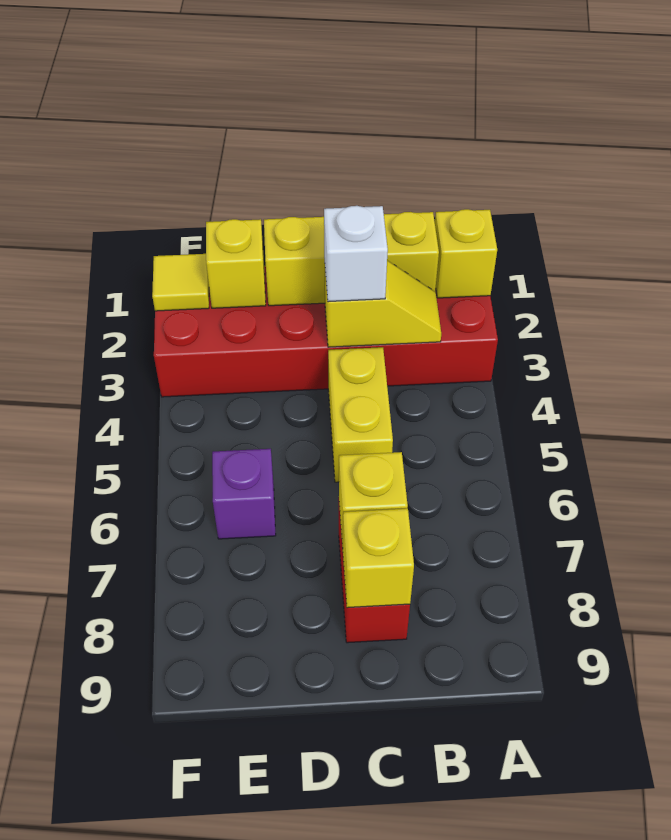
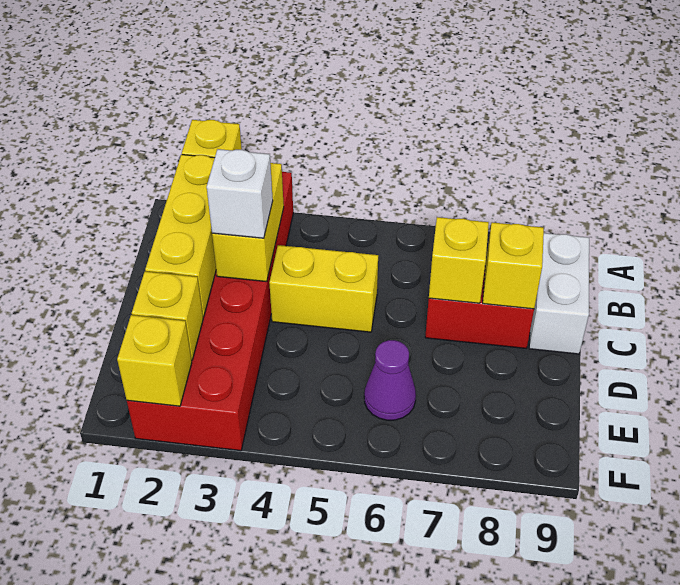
yellow 1x2 slope [325,260,441,347] -> yellow 1x2 brick [212,163,284,282]
none -> white 1x2 brick [529,233,589,354]
purple 1x1 brick [212,449,276,539] -> purple 1x1 cone [364,340,416,420]
yellow 1x1 tile [152,254,209,311] -> yellow 1x1 brick [117,315,192,406]

